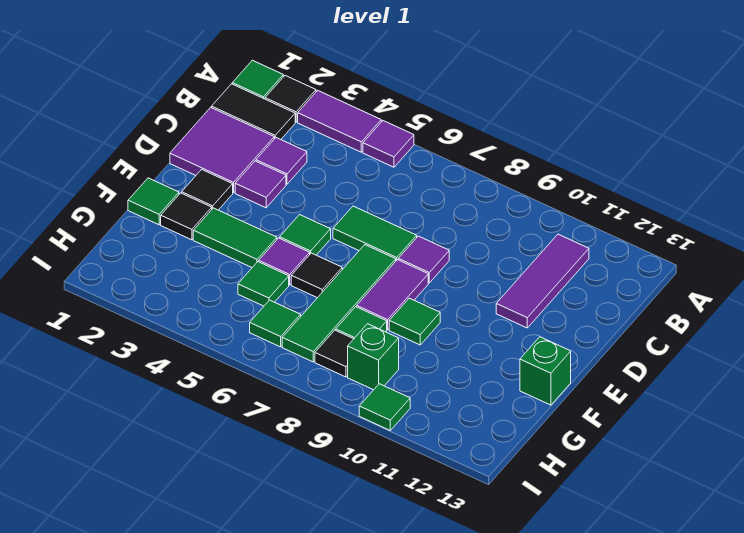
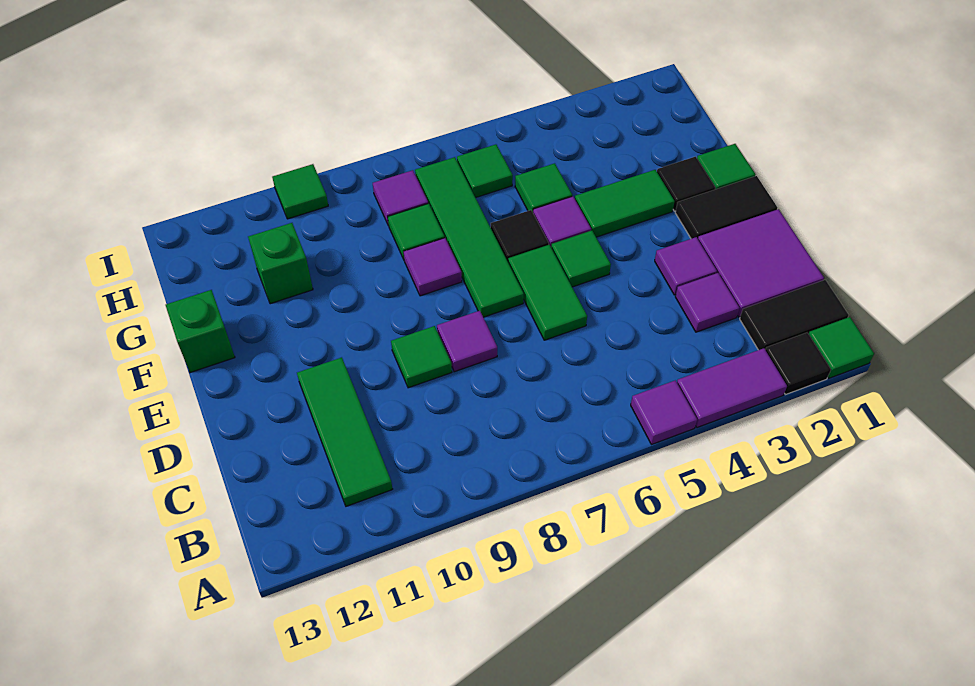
purple 1x3 tile [496,234,589,328] -> green 1x3 tile [297,357,392,506]
green 1x2 tile [333,206,417,261] -> green 1x2 tile turned to [508,245,587,340]
black 1x1 tile [182,169,233,210] -> black 1x2 tile [675,176,777,239]
purple 1x2 tile [357,260,428,330] -> purple 1x1 tile [404,238,462,296]
green 1x1 tile [389,298,440,345] -> green 1x1 tile moved to [391,326,452,388]
black 1x1 tile [315,330,353,377] -> purple 1x1 tile [373,170,428,226]
green 1x1 brick [348,324,399,390] -> green 1x1 brick moved to [248,223,313,304]

